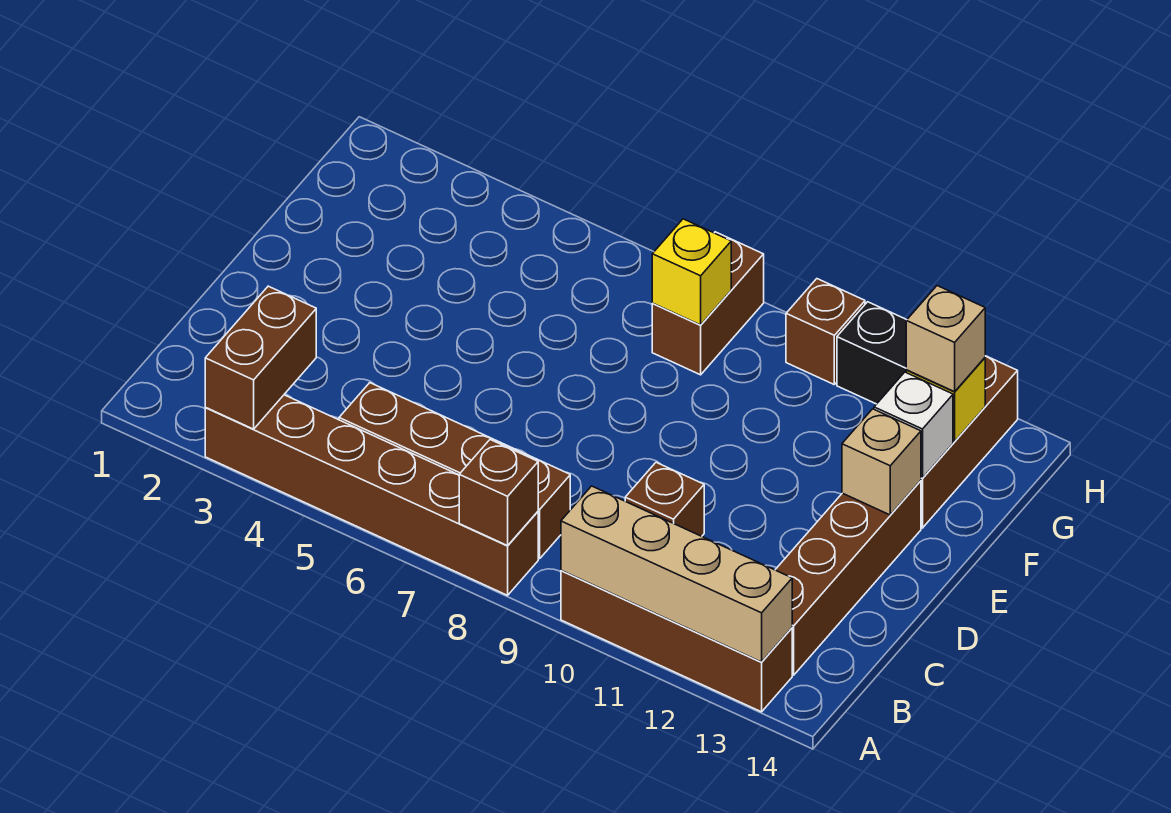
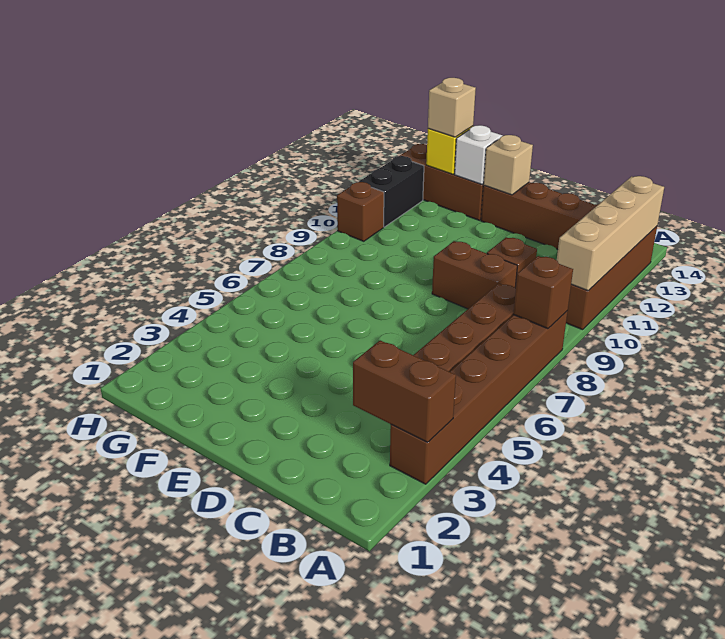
brown 1x2 brick [652,232,764,375] -> brown 1x2 brick moved to [432,241,517,309]
yellow 1x1 brick [652,219,731,325] -> none

